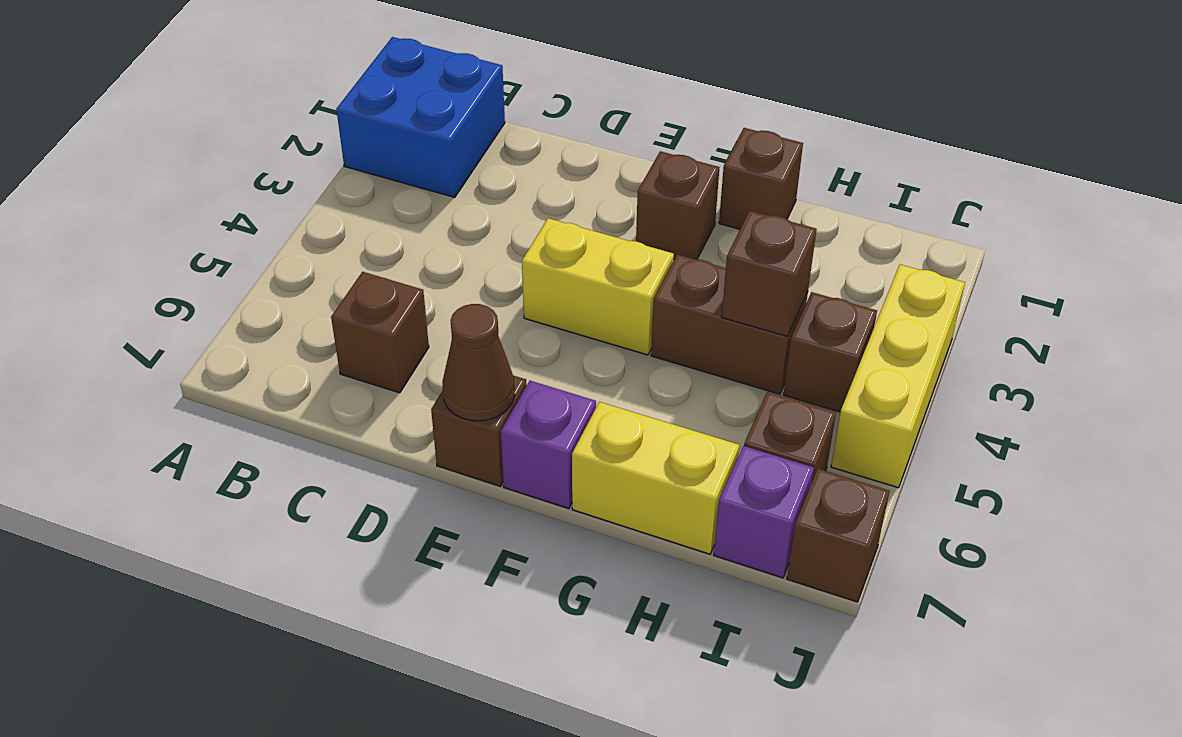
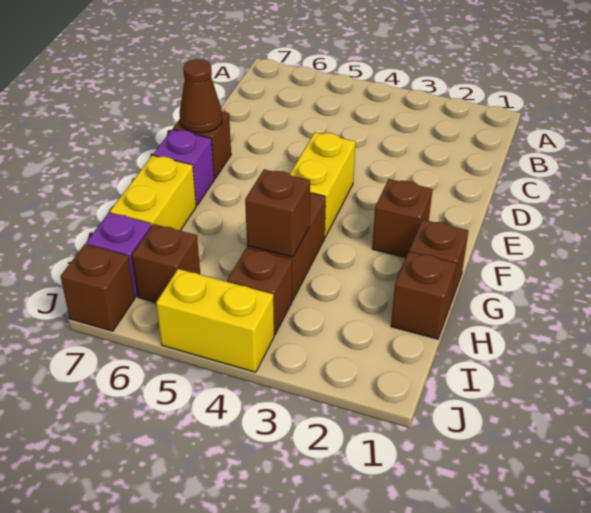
blue 2x2 brick [336,37,505,197] -> none
brown 1x1 brick [331,272,429,393] -> brown 1x1 brick moved to [391,252,456,339]
yellow 1x3 brick [831,265,965,488] -> yellow 1x2 brick [156,269,274,372]

